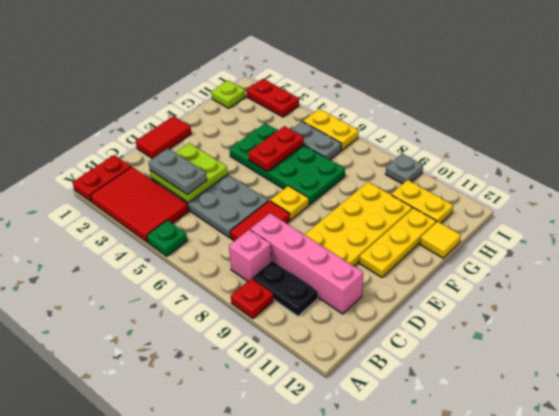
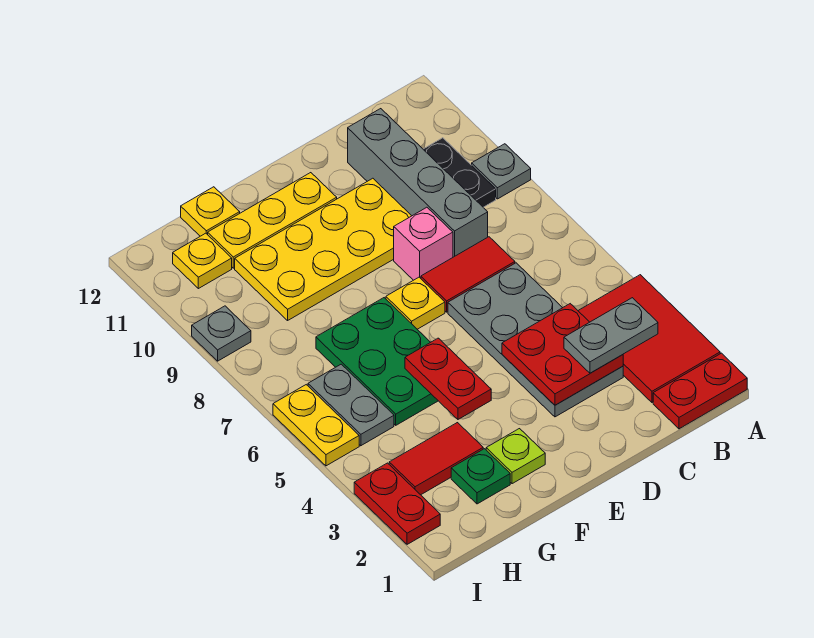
green 1x1 plate [147,220,187,256] -> green 1x1 plate moved to [451,449,510,504]
red 1x1 plate [231,278,274,318] -> grey 1x1 plate [472,144,531,199]
pink 1x1 brick [229,229,272,281] -> pink 1x1 brick moved to [394,207,453,280]
lime 2x2 plate [150,143,228,203] -> red 2x2 plate [502,304,623,405]
grey 1x2 plate [148,148,207,195] -> grey 1x2 plate turned to [564,298,658,373]
pink 1x4 brick [250,213,363,314] -> grey 1x4 brick [348,109,488,257]
red 1x2 tile [136,116,191,159] -> red 1x2 tile moved to [389,423,483,495]
green 2x4 plate [229,123,345,205] -> green 2x3 plate [316,298,438,425]
red 1x2 plate [248,126,304,171] -> red 1x2 plate turned to [405,338,491,419]
yellow 1x1 tile [420,221,461,258] -> yellow 1x1 plate [181,187,240,236]
lime 1x1 plate [211,81,245,108] -> lime 1x1 plate moved to [486,429,545,484]
yellow 1x2 plate [391,180,453,223] -> yellow 1x1 plate [173,233,232,289]

